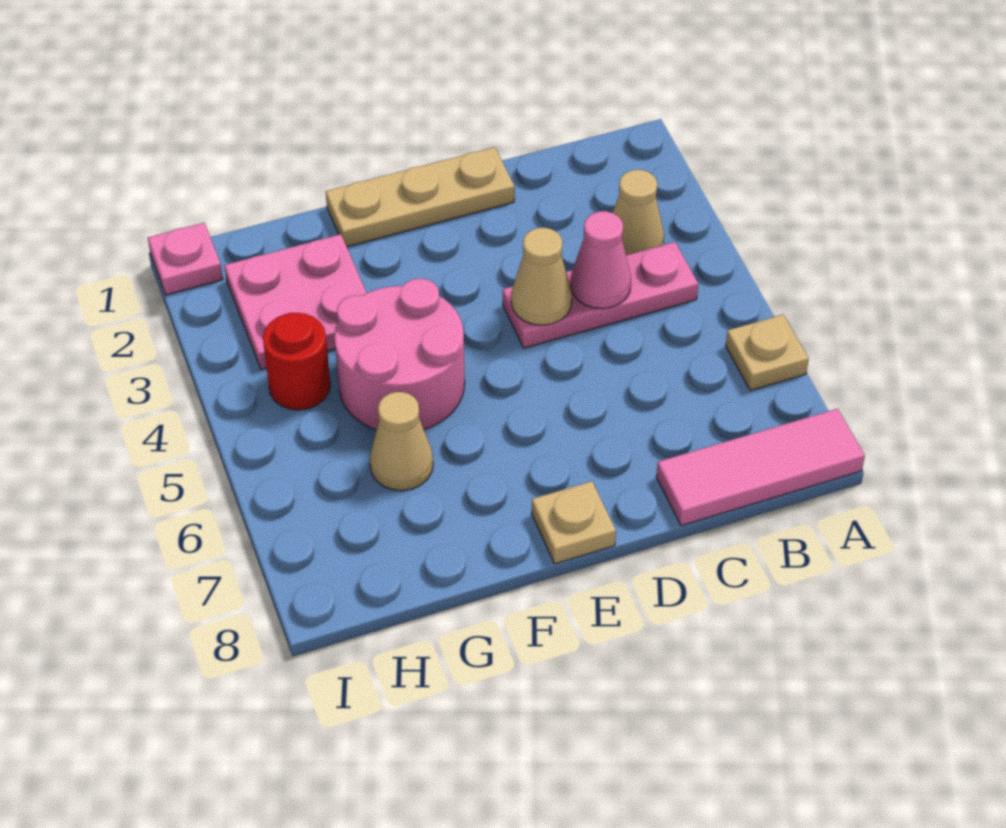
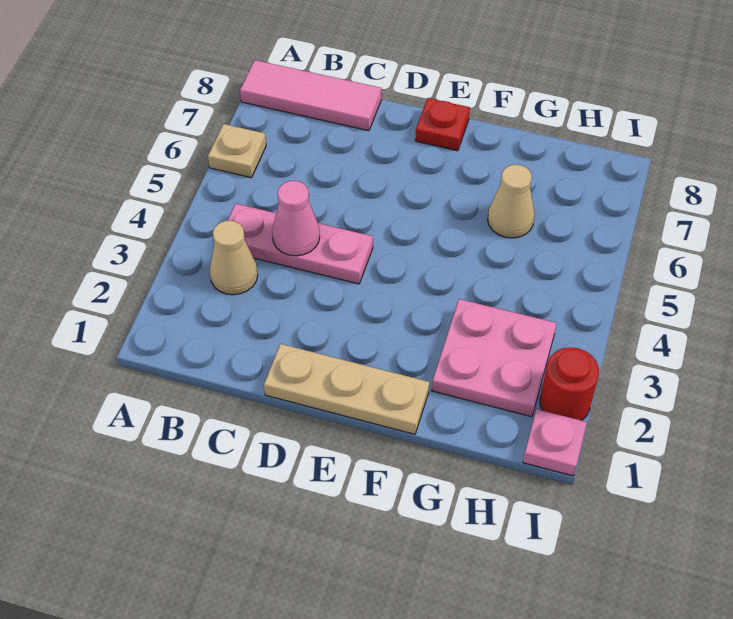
tan 1x1 cone [511,228,572,325] -> none
tan 1x1 plate [532,481,616,564] -> red 1x1 plate [415,98,470,151]
pink 2x2 round brick [334,279,465,430] -> none
red 1x1 round brick [263,313,330,410] -> red 1x1 round brick moved to [540,347,599,421]

